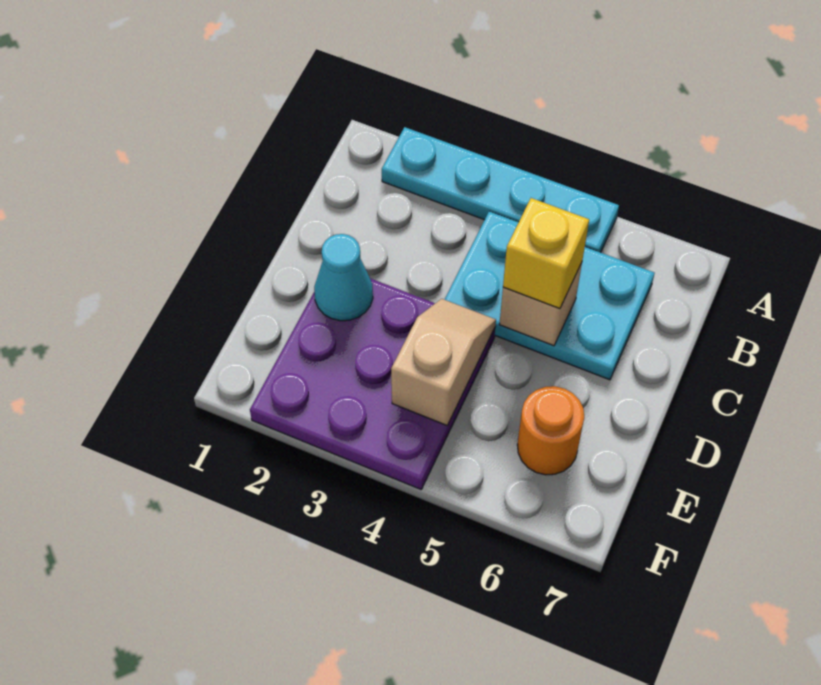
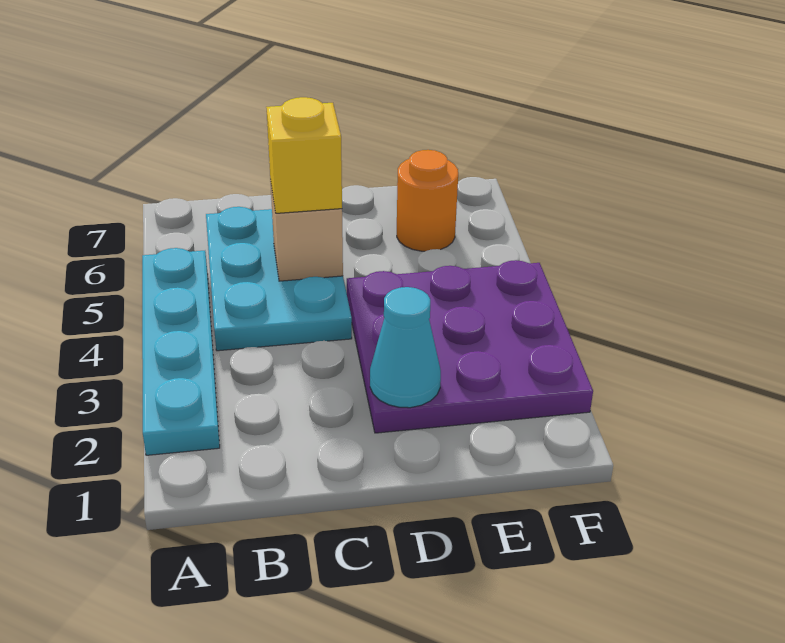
tan 1x2 slope [391,299,496,425] -> none

